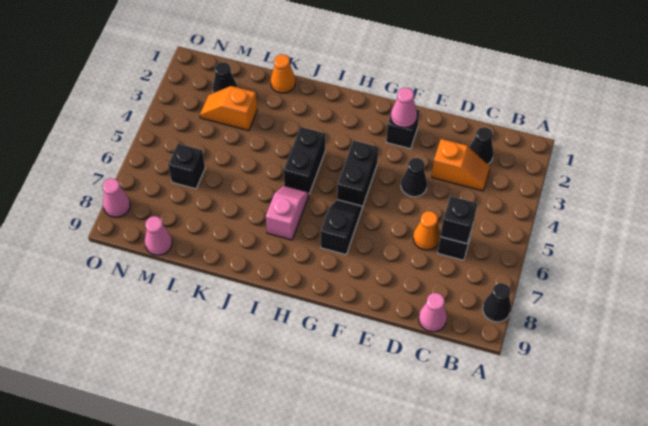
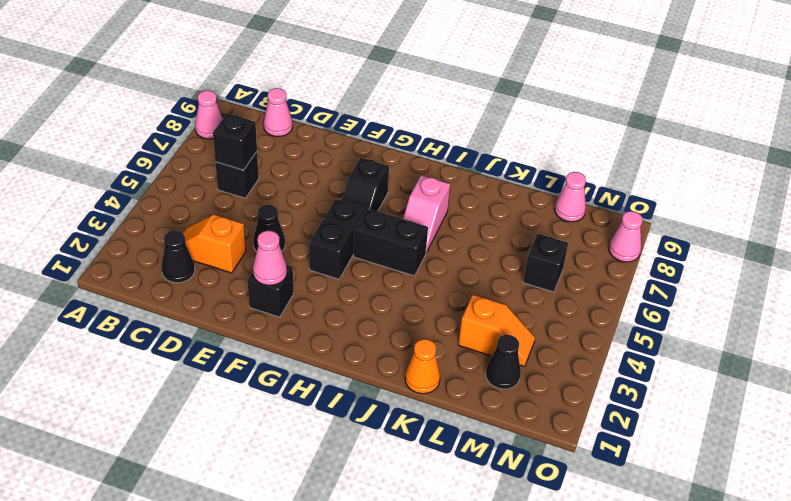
black 1x1 cone [483,283,511,322] -> pink 1x1 cone [195,90,223,139]
orange 1x1 cone [413,211,440,250] -> none
black 1x2 brick [284,127,325,194] -> black 1x2 brick turned to [354,208,428,276]

